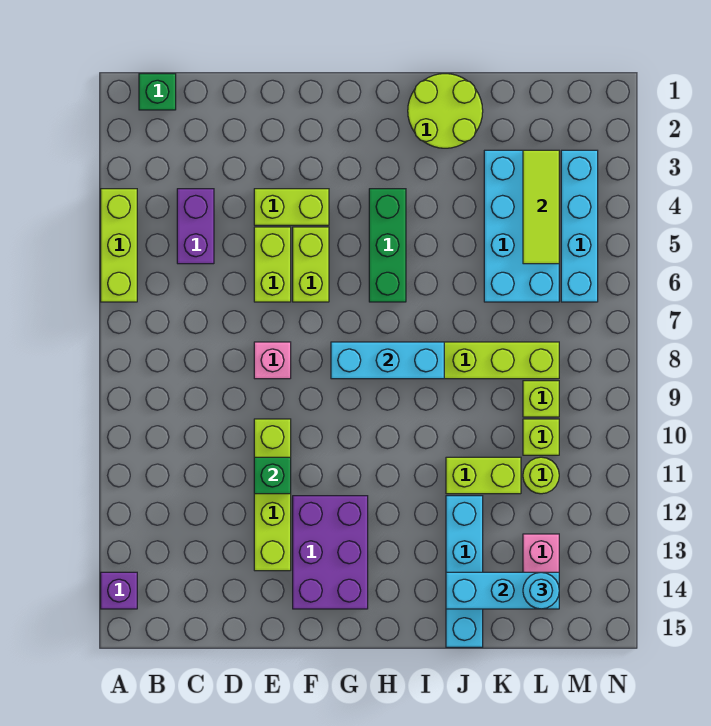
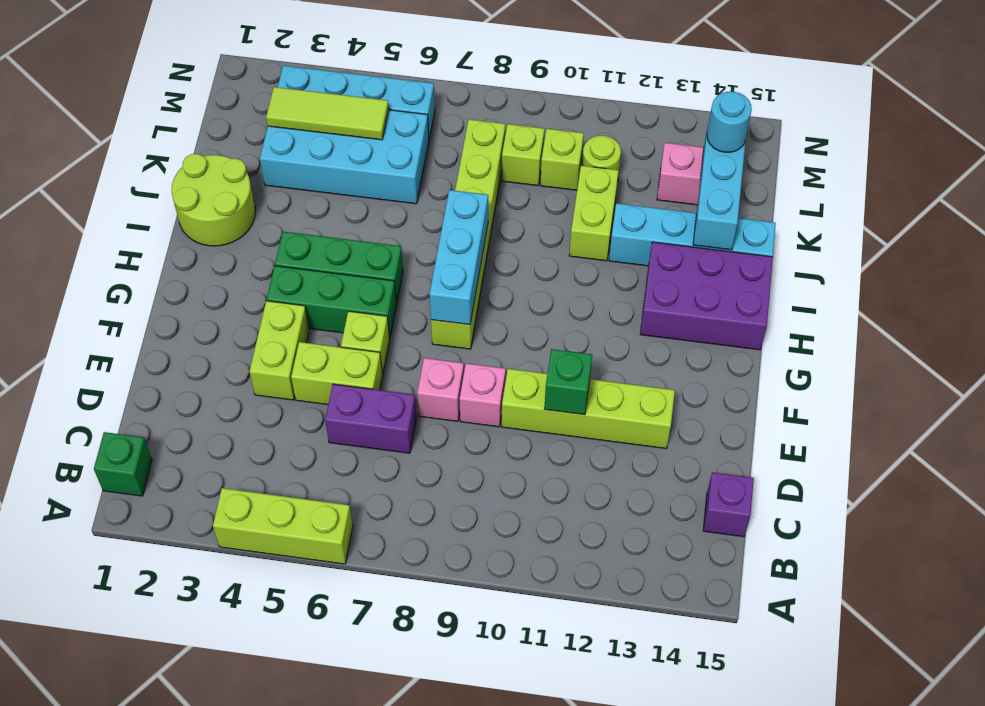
purple 1x1 brick [101,572,137,609] -> purple 1x1 brick moved to [703,472,754,537]
purple 1x2 brick [177,189,214,264] -> purple 1x2 brick moved to [325,384,417,453]
none -> pink 1x1 brick [459,363,506,427]
lime 1x2 brick [293,227,329,302] -> lime 1x1 brick [341,311,390,374]
purple 2x3 brick [293,496,368,609] -> purple 2x3 brick moved to [640,242,773,350]
none -> green 1x3 brick [267,266,397,339]

